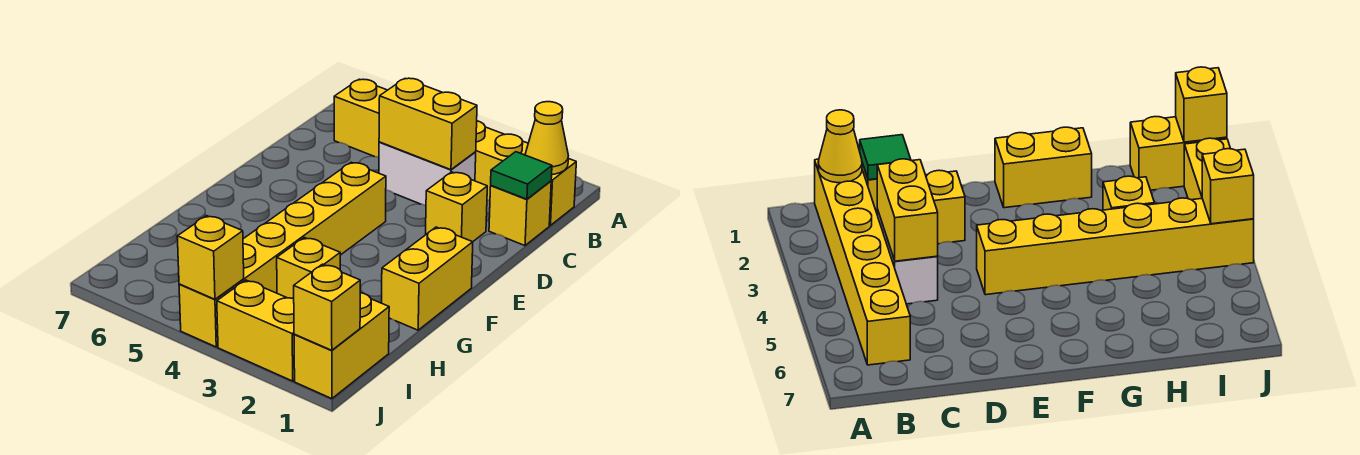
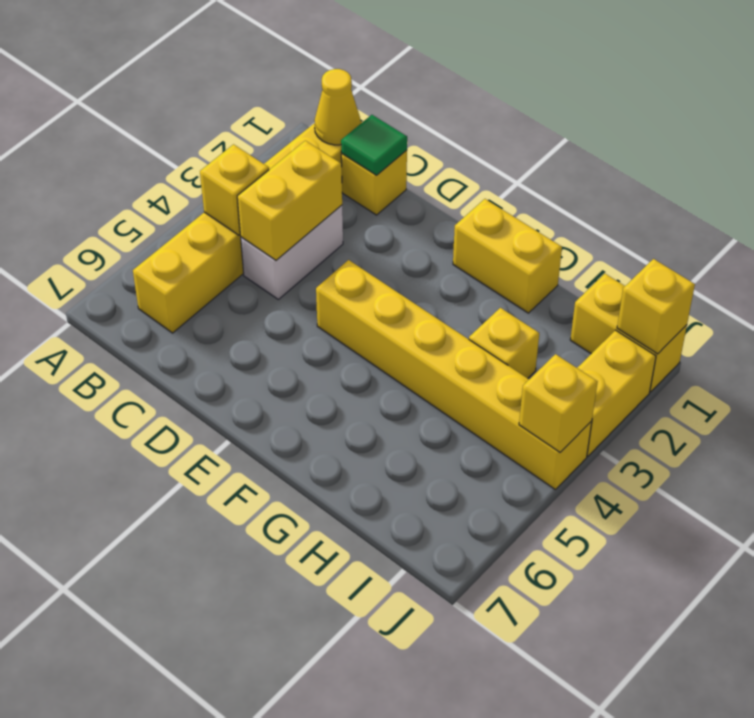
yellow 1x1 brick [426,172,487,242] -> yellow 1x1 brick moved to [200,144,269,235]

